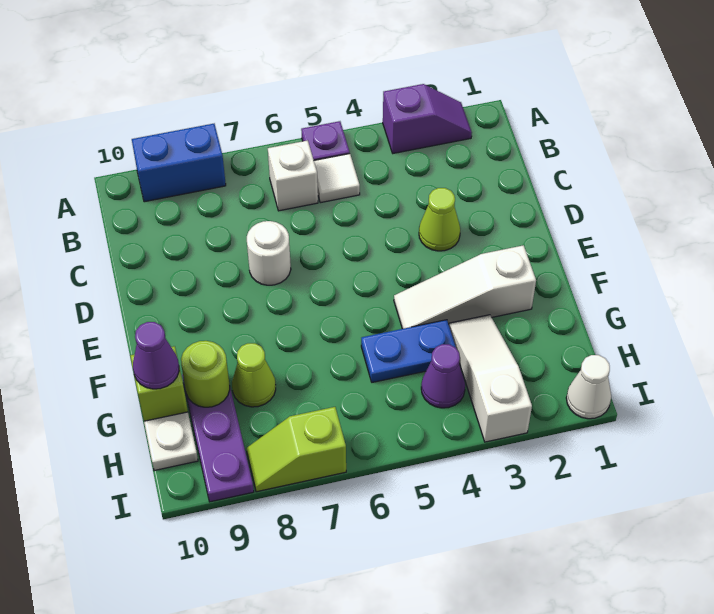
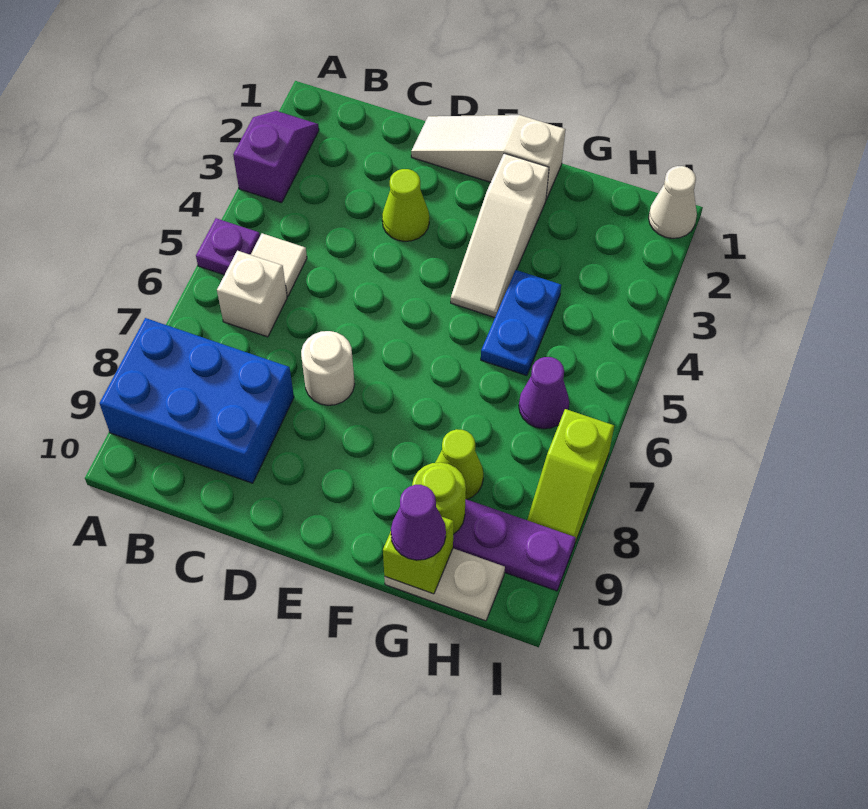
blue 1x2 brick [132,124,226,202] -> blue 2x3 brick [100,318,294,483]
white 1x3 slope [449,315,532,442] -> white 1x3 slope moved to [411,115,566,200]
purple 1x1 cone [421,344,465,408] -> purple 1x1 cone moved to [519,357,569,429]

